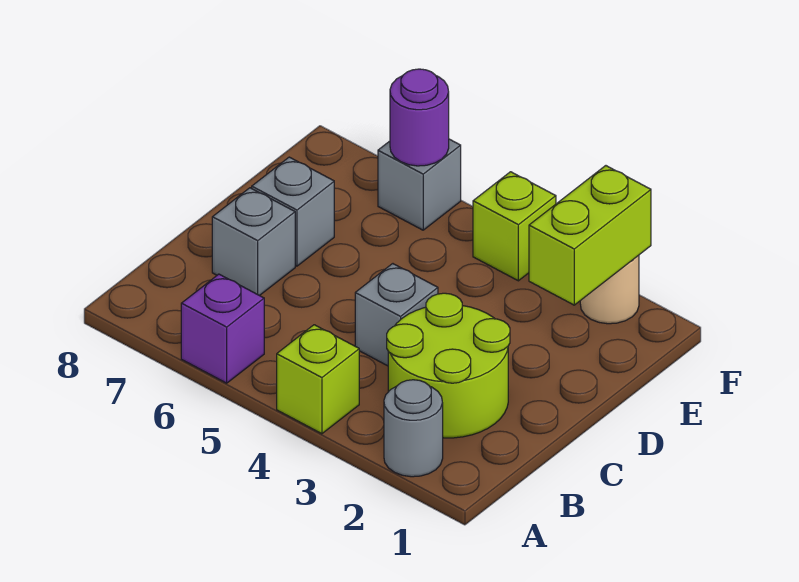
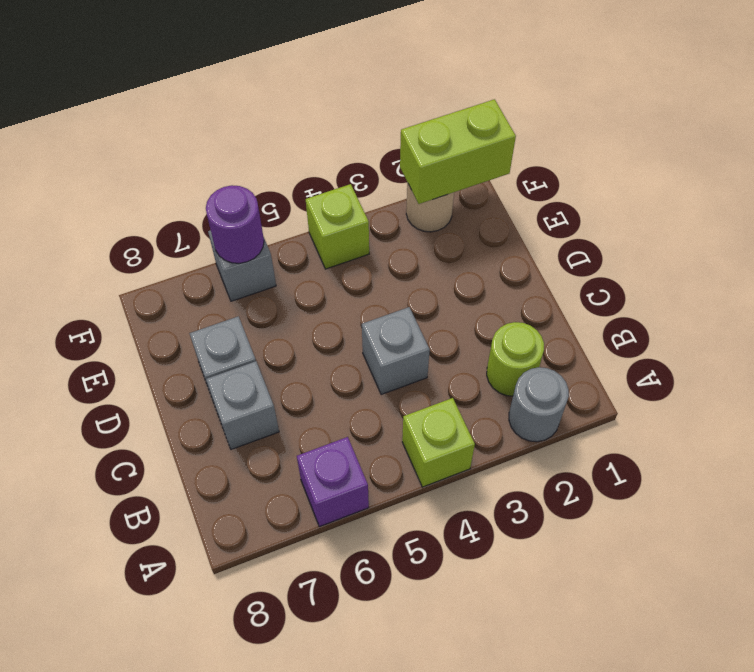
lime 2x2 round brick [387,293,510,438] -> lime 1x1 round brick [487,322,544,396]
lime 1x2 brick [529,166,651,305] -> lime 1x2 brick turned to [400,99,516,204]

